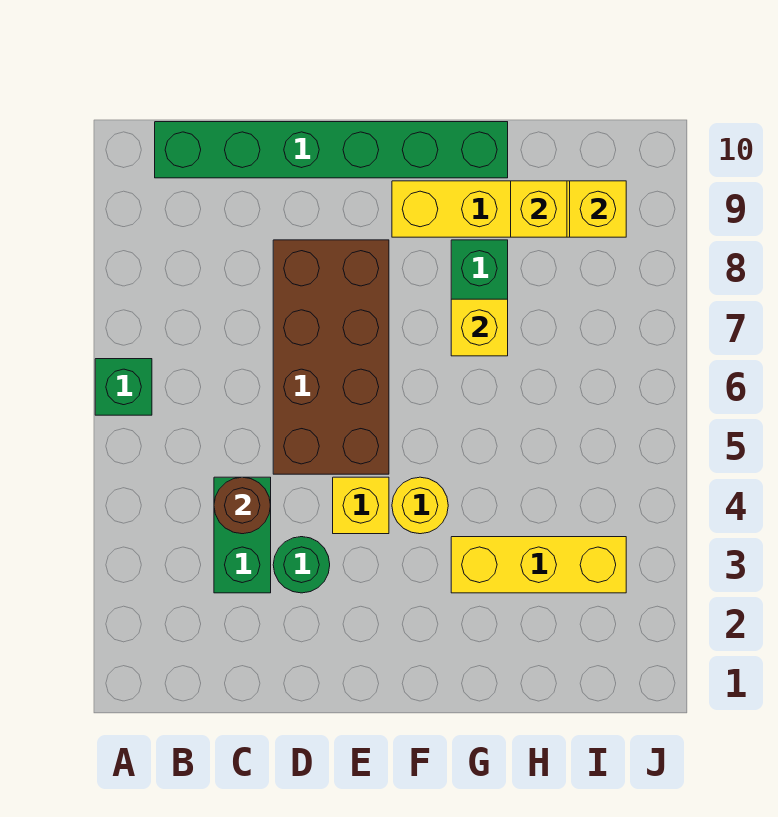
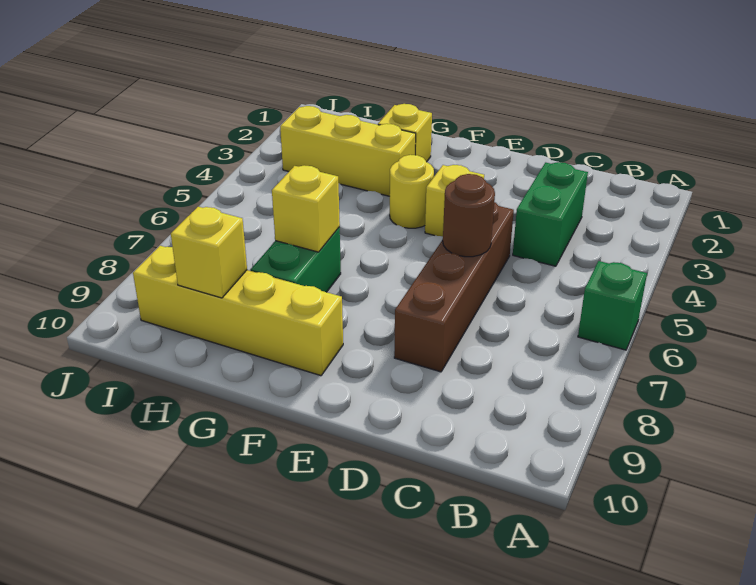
green 1x6 brick [155,122,508,178] -> none
brown 1x1 round brick [214,477,270,534] -> brown 1x1 round brick moved to [443,174,495,257]
green 1x1 round brick [273,537,330,593] -> none
brown 2x4 brick [273,240,389,474] -> brown 1x4 brick [394,202,514,372]
yellow 1x1 brick [570,181,626,237] -> yellow 1x1 brick moved to [378,104,432,162]

